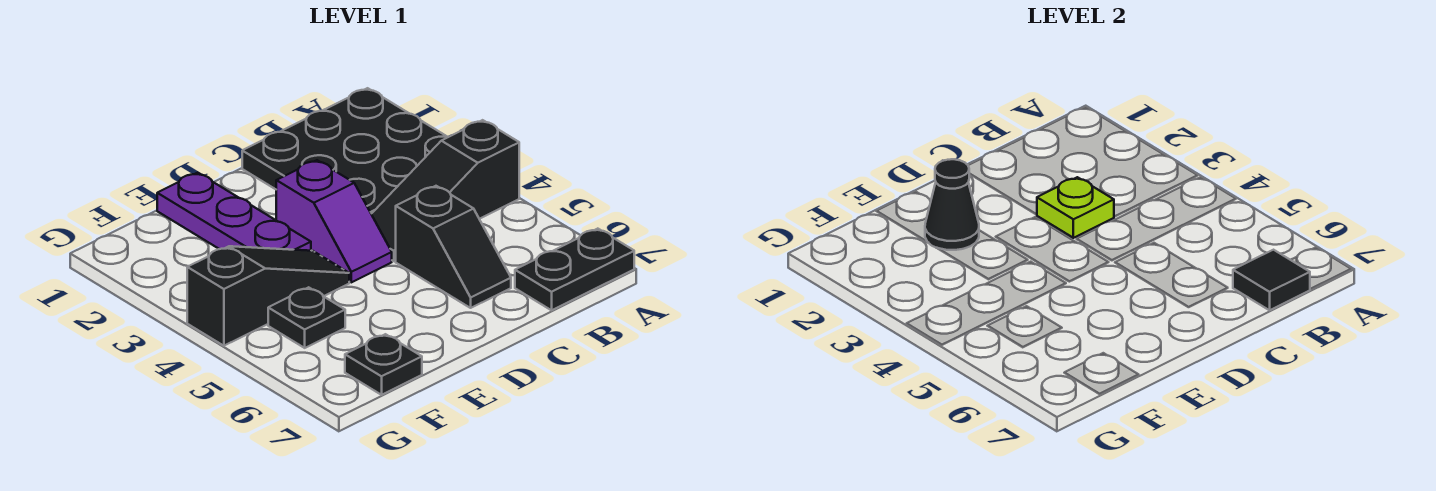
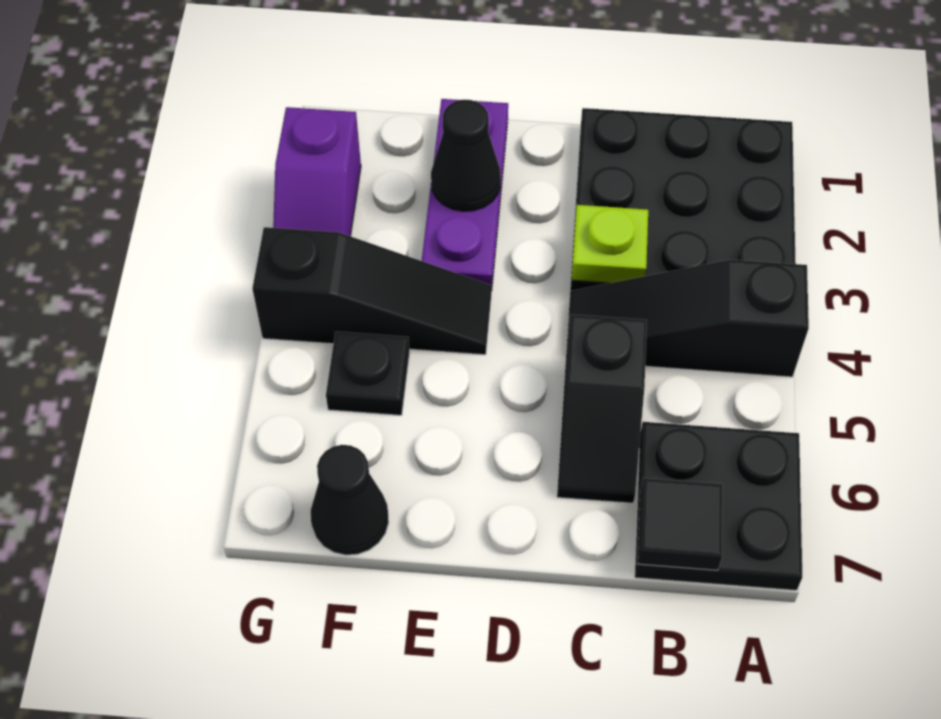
black 1x2 plate [515,229,634,310] -> black 2x2 plate [635,422,802,590]
purple 1x2 slope [276,160,392,282] -> purple 1x2 slope moved to [273,107,361,236]
black 1x1 plate [345,334,422,395] -> black 1x1 cone [311,445,389,555]

